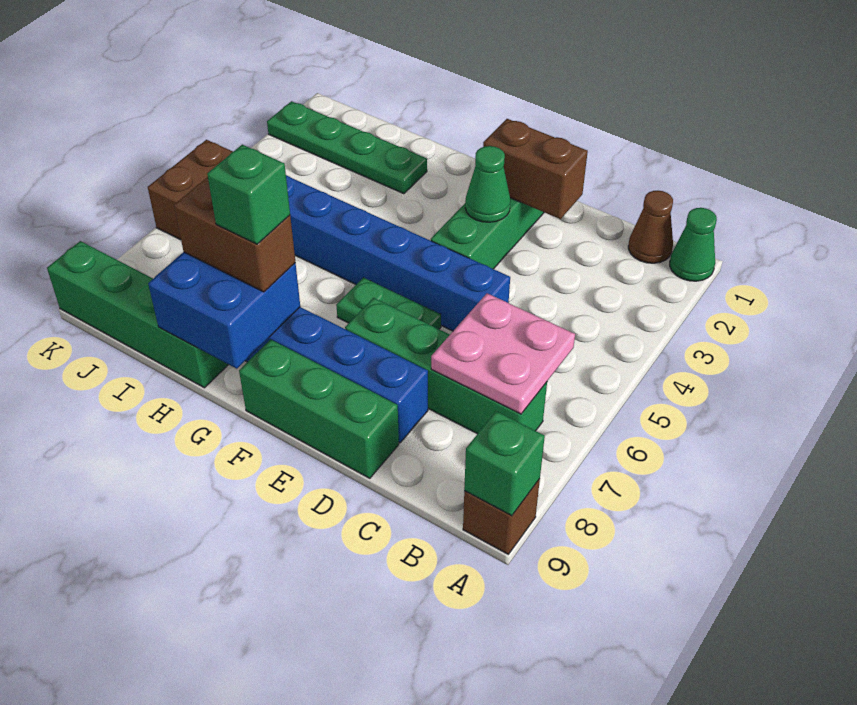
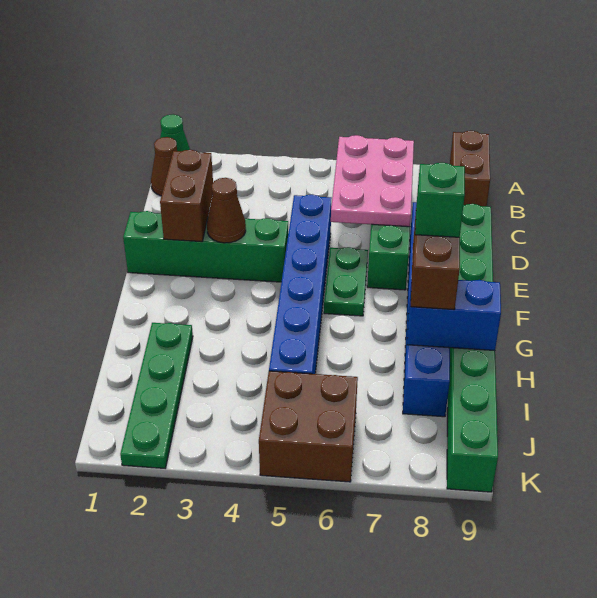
brown 1x1 brick [463,479,540,554] -> brown 1x2 brick [450,131,490,206]
green 1x1 brick [464,411,545,516] -> none
pink 2x2 plate [431,293,575,414] -> pink 2x3 plate [331,135,414,227]
green 1x1 cone [465,146,510,222] -> brown 1x1 cone [207,178,246,243]
blue 2x2 brick [148,252,300,369] -> blue 1x2 brick [407,280,501,351]

